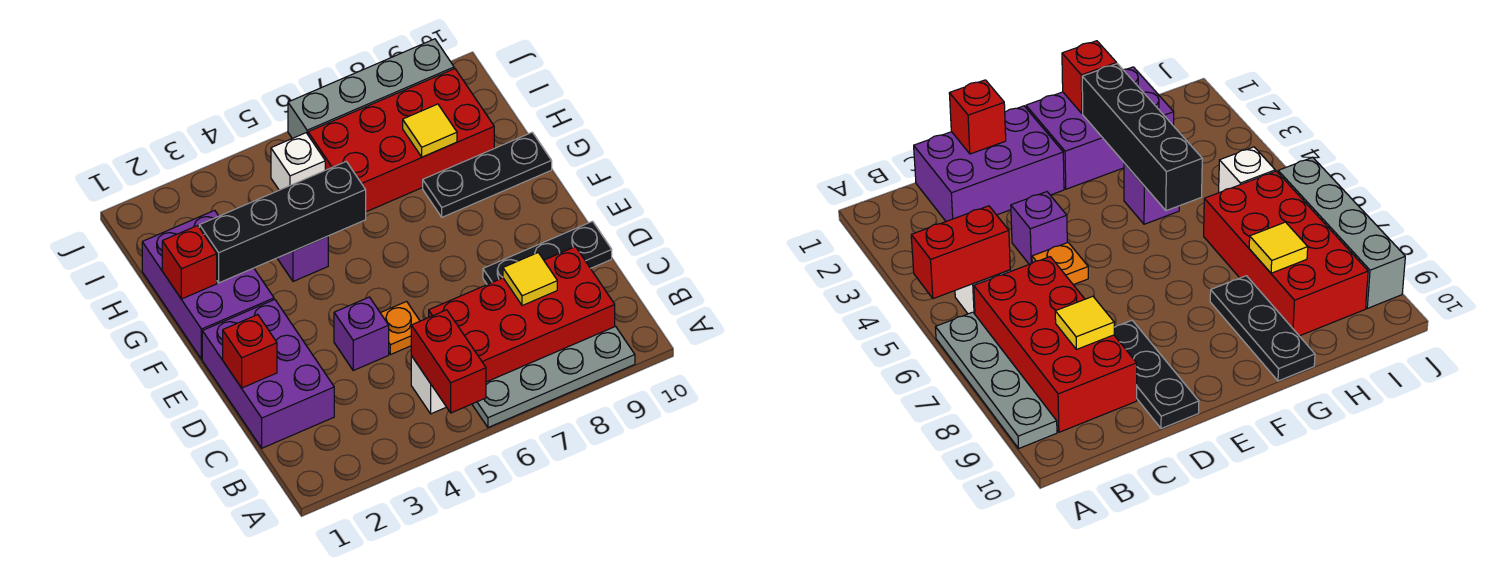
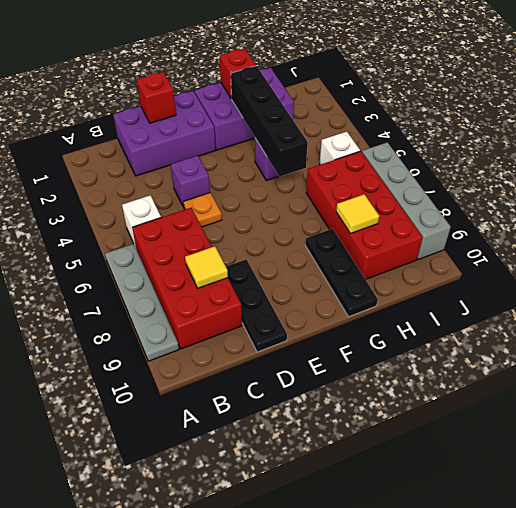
red 1x2 brick [411,310,486,413] -> none

